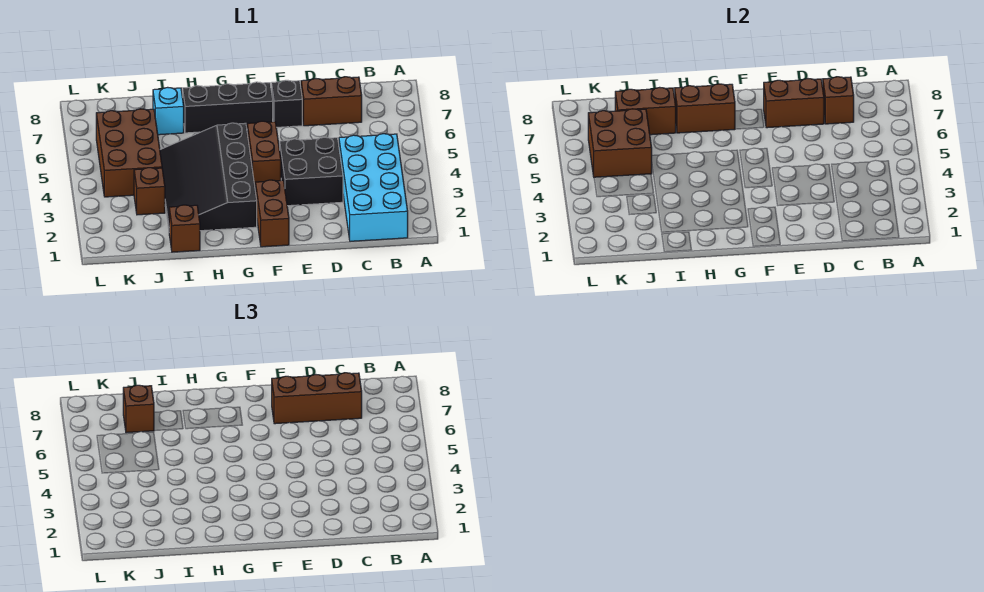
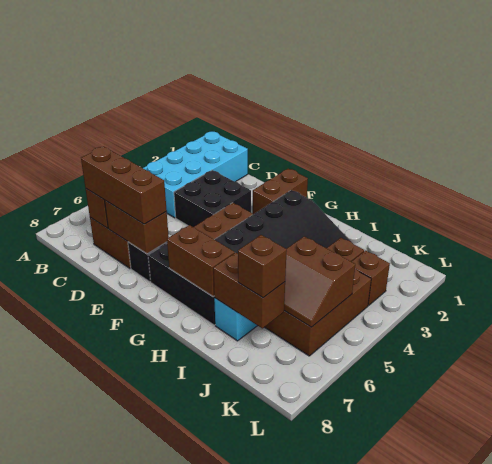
brown 1x1 brick [169,205,200,252] -> brown 1x1 brick moved to [351,251,390,305]
brown 2x2 brick [588,109,652,177] -> brown 2x2 slope [284,236,355,327]

